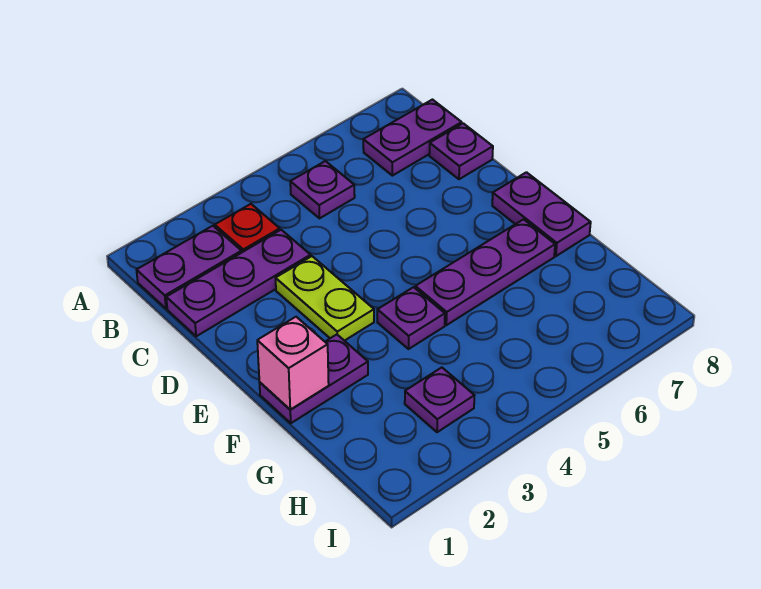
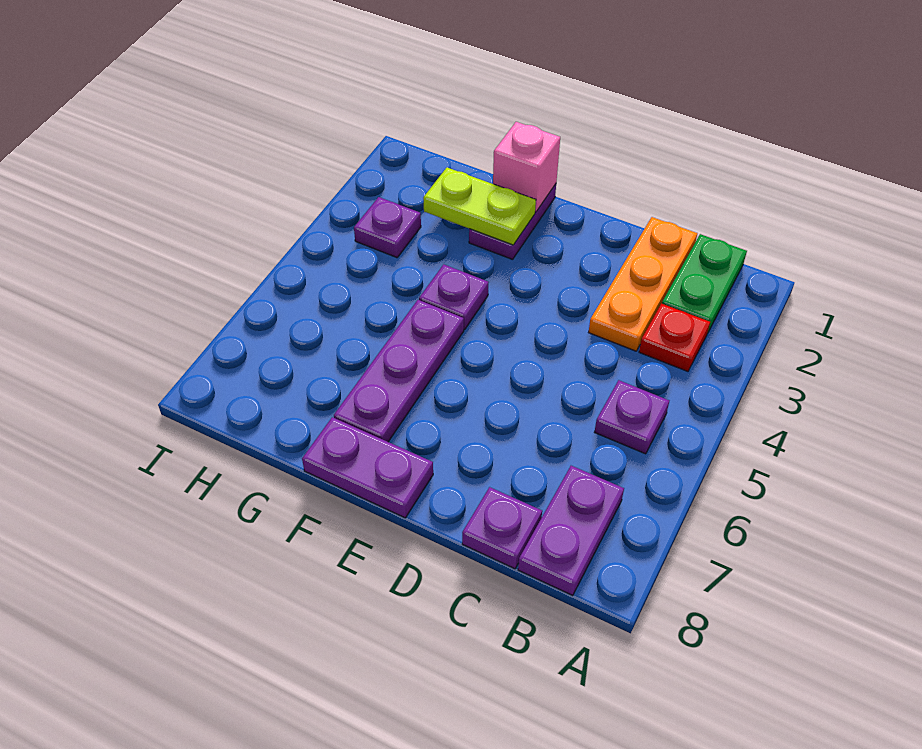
purple 1x2 plate [137,226,242,309] -> green 1x2 plate [662,234,747,334]
purple 1x3 plate [166,230,311,336] -> orange 1x3 plate [589,217,697,351]
lime 1x2 plate [276,256,374,341] -> lime 1x2 plate moved to [423,168,536,245]

